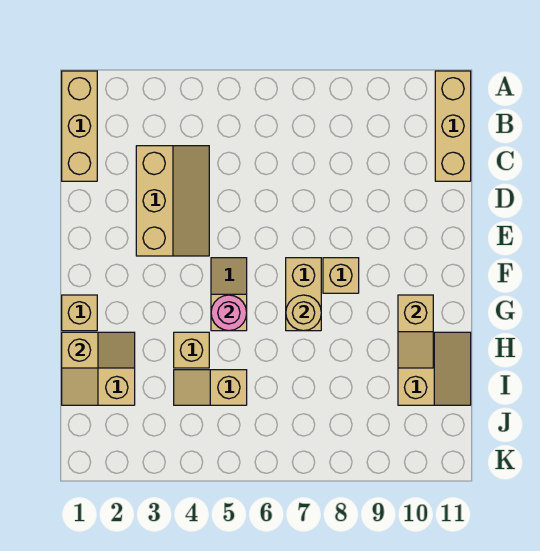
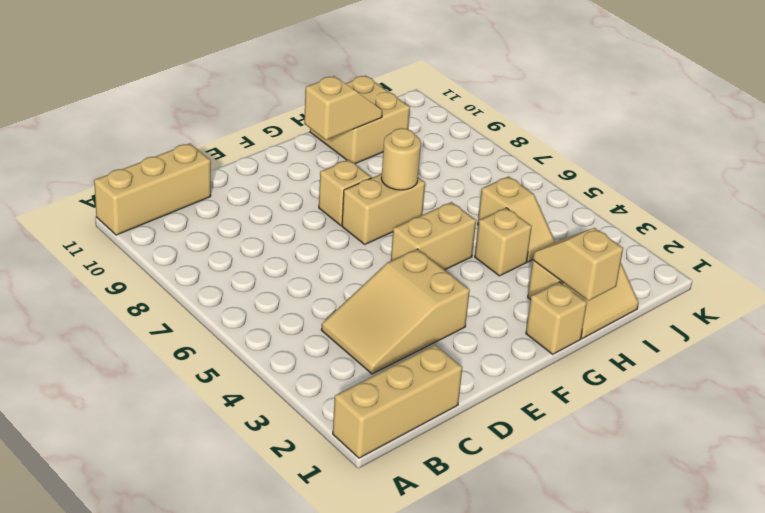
tan 2x3 slope [136,146,209,256] -> tan 2x3 slope turned to [321,249,470,374]
tan 1x2 slope [211,258,247,331] -> tan 1x2 brick [391,202,476,270]
pink 1x1 round brick [211,295,247,331] -> none
tan 2x2 slope [398,332,471,405] -> tan 2x2 brick [310,76,410,164]

